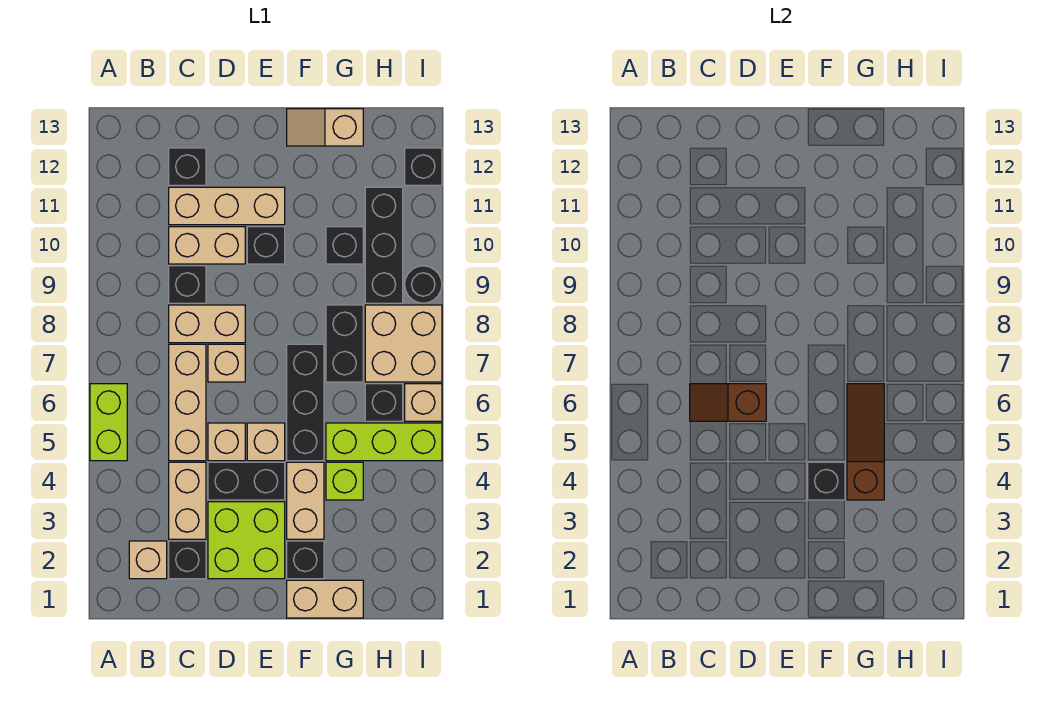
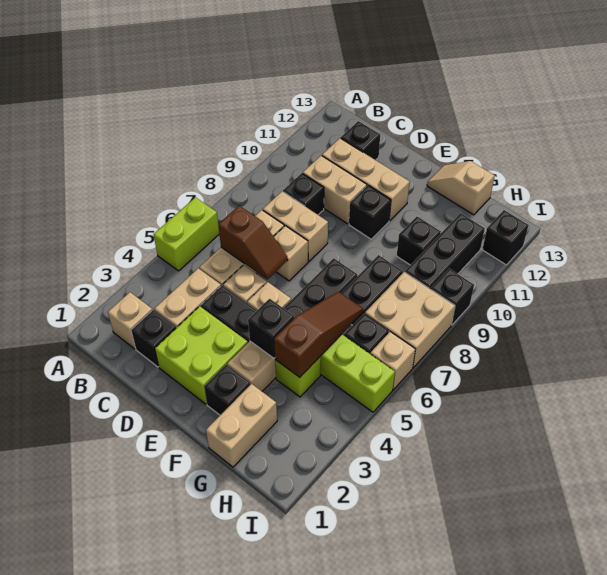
brown 1x2 slope [690,384,766,421] -> brown 1x2 slope turned to [218,206,288,279]
tan 1x2 brick [287,580,363,618] -> tan 1x2 brick turned to [206,384,277,467]
black 1x1 round brick [405,266,442,303] -> black 1x1 brick [431,269,474,325]

